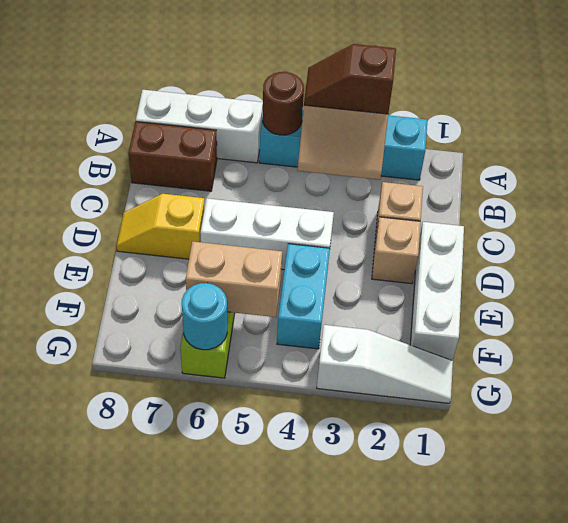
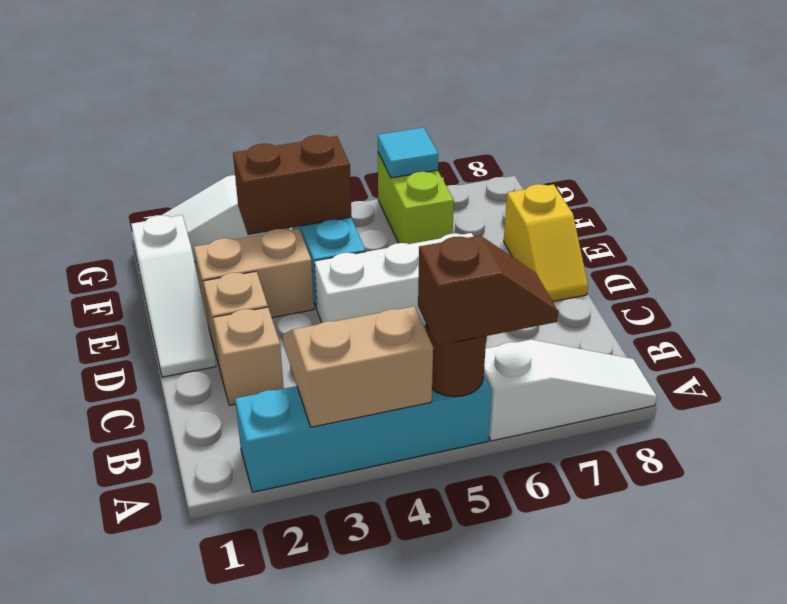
brown 1x2 slope [304,44,396,114] -> brown 1x2 slope moved to [418,236,558,346]
white 1x3 brick [136,90,263,163] -> white 1x3 slope [484,339,657,441]
brown 1x2 brick [128,122,217,191] -> brown 1x2 brick moved to [233,135,351,235]
white 1x3 brick [410,222,464,361] -> white 1x3 slope [131,215,216,377]
yellow 1x2 slope [116,194,205,259] -> yellow 1x2 slope turned to [504,184,588,301]
tan 1x2 brick [186,241,282,317] -> tan 1x2 brick moved to [194,229,314,327]
cyan 1x1 round brick [182,283,227,350] -> cyan 1x1 tile [378,127,438,178]

